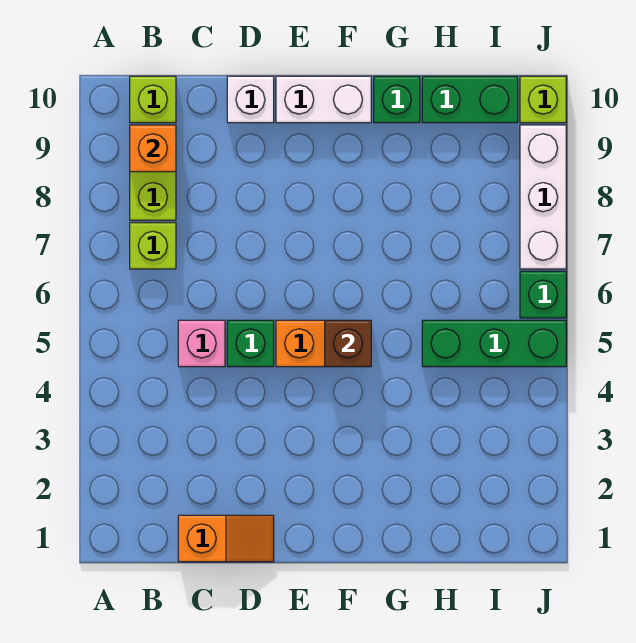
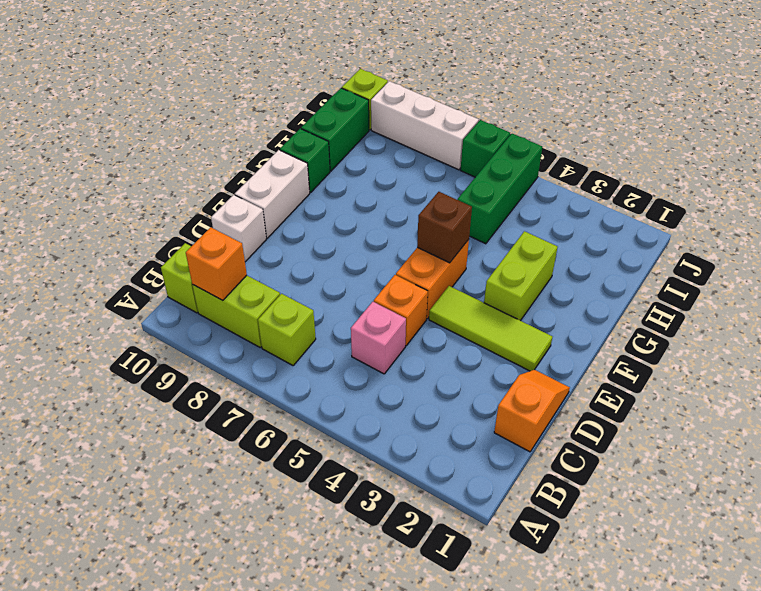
green 1x1 brick [227,320,274,367] -> orange 1x1 brick [374,275,428,346]
none -> lime 1x3 tile [429,286,552,371]
none -> lime 1x2 brick [484,231,558,321]

